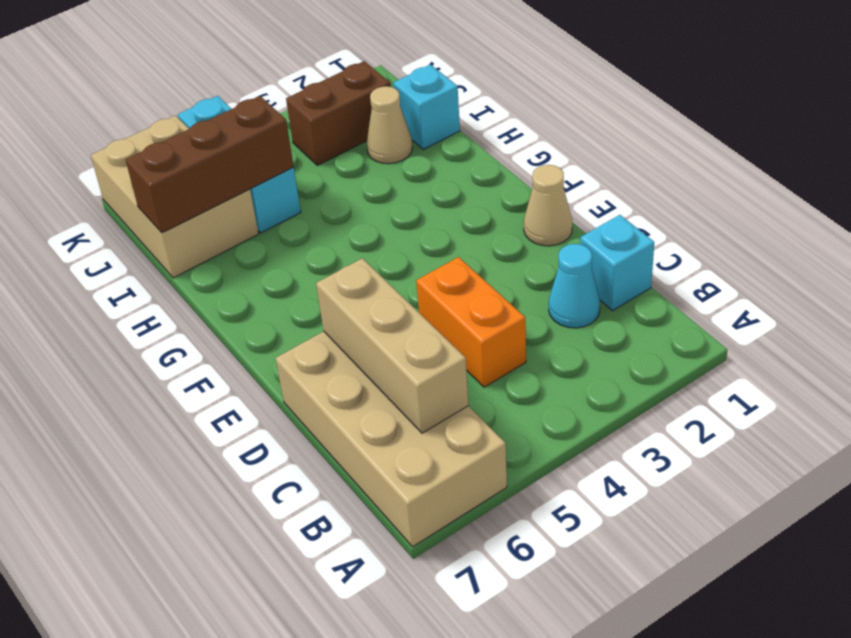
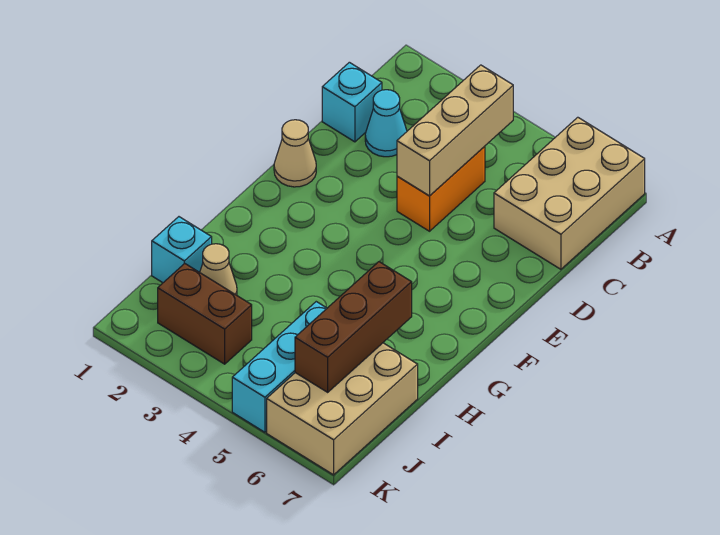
tan 2x4 brick [275,331,507,547] -> tan 2x3 brick [494,117,645,269]
tan 1x3 brick [316,258,468,433] -> tan 1x3 brick moved to [397,65,513,196]
brown 1x3 brick [126,96,294,233] -> brown 1x3 brick turned to [295,262,412,392]

